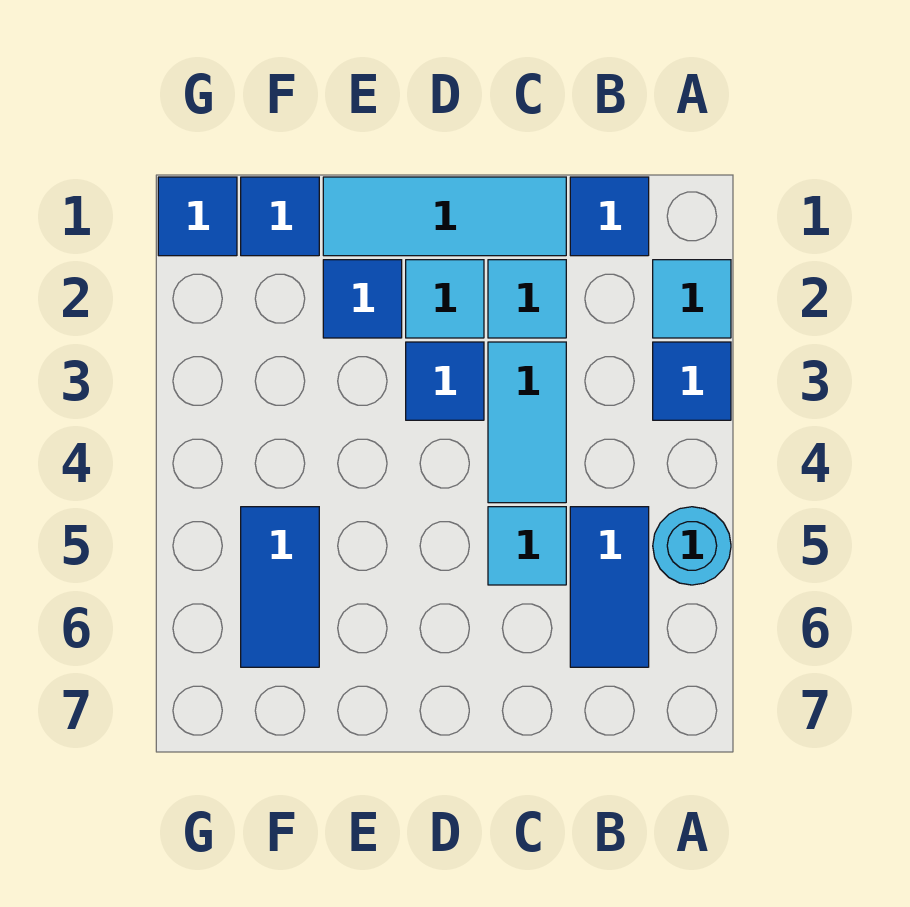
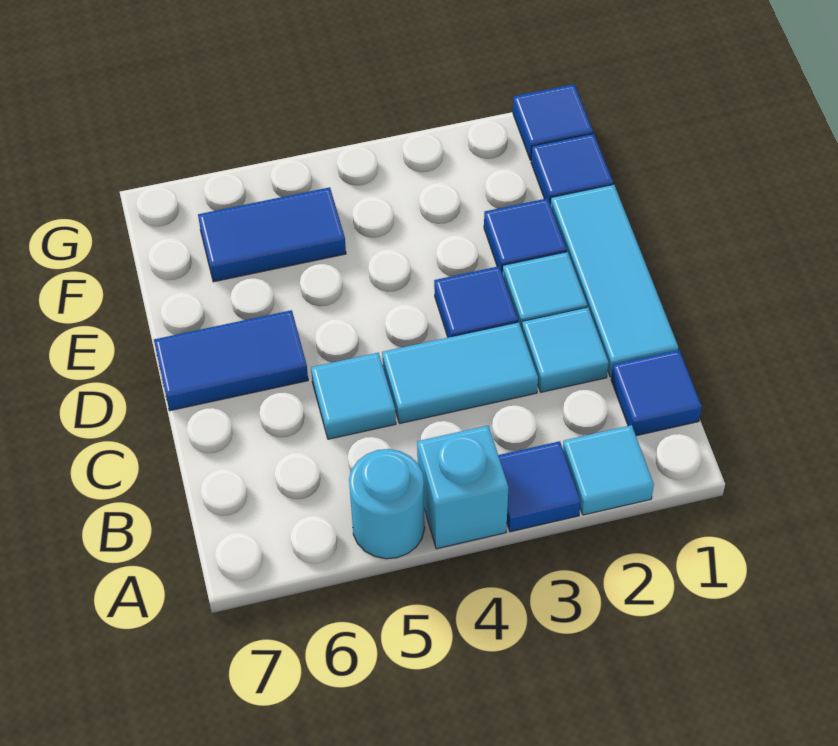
none -> cyan 1x1 brick [417,426,508,549]
blue 1x2 tile [570,507,649,667] -> blue 1x2 tile moved to [154,310,308,411]

